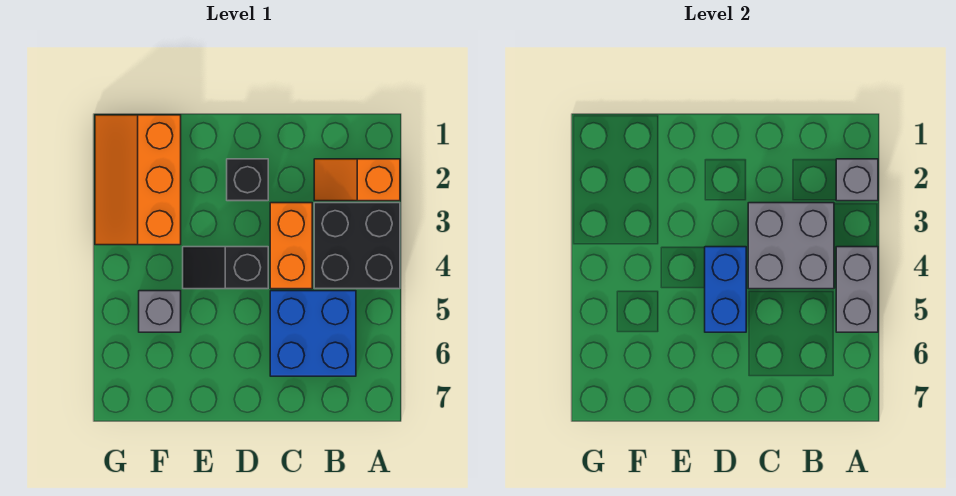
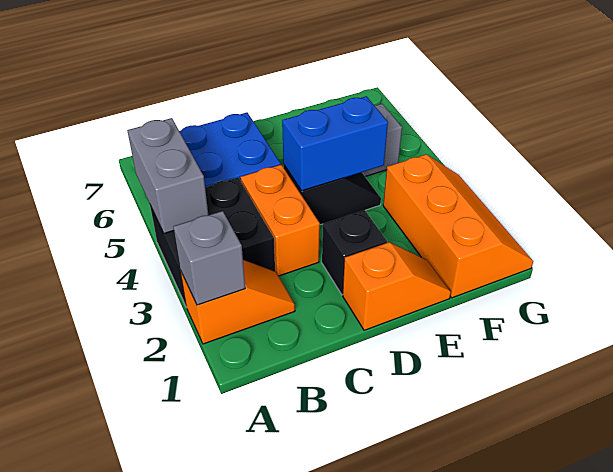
grey 2x2 brick [748,203,834,289] -> none
none -> orange 1x2 slope [343,242,451,330]
blue 1x2 brick [705,247,746,332] -> blue 1x2 brick turned to [282,96,388,191]

